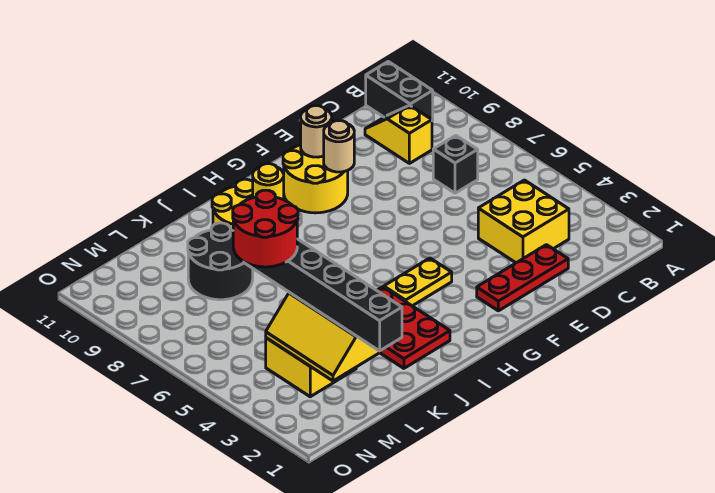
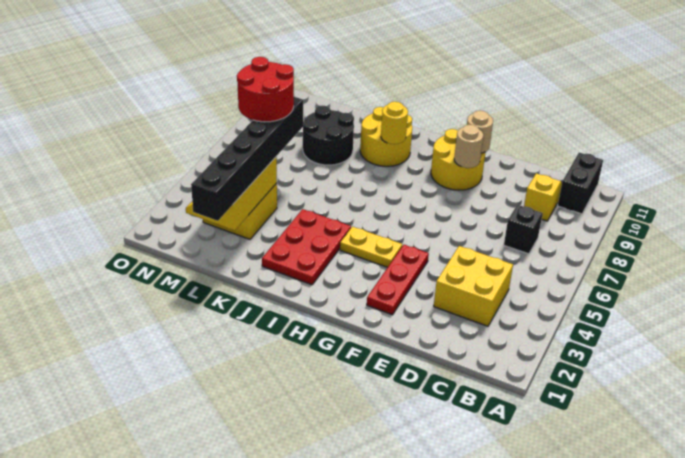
red 1x3 plate [477,245,568,311] -> red 1x3 plate turned to [367,245,429,315]

